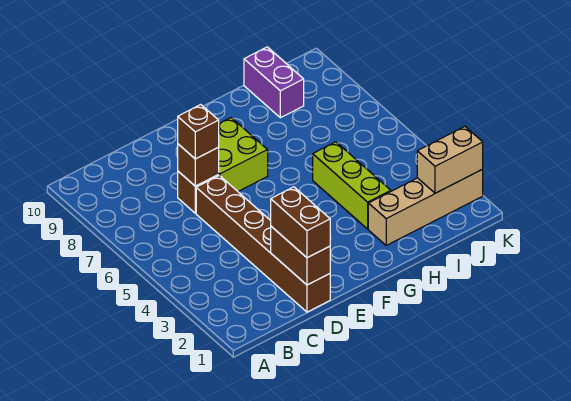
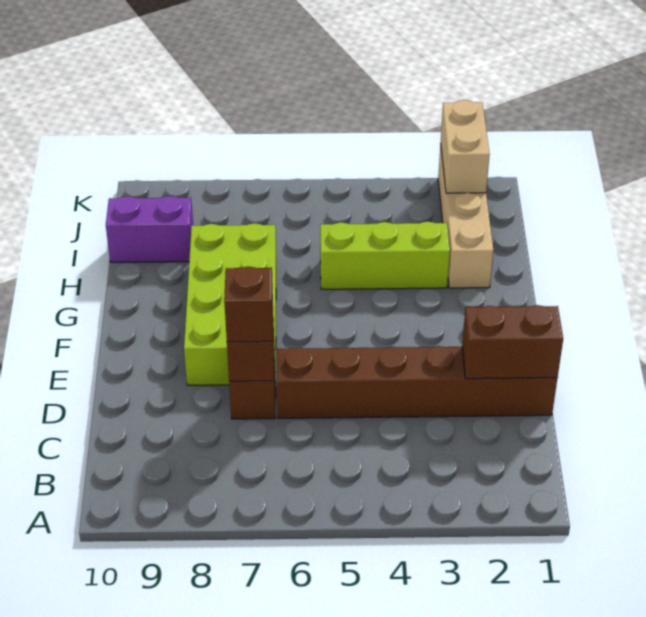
brown 1x2 brick [271,187,330,258] -> none
lime 2x2 brick [218,118,268,191] -> lime 2x4 brick [184,223,276,385]

